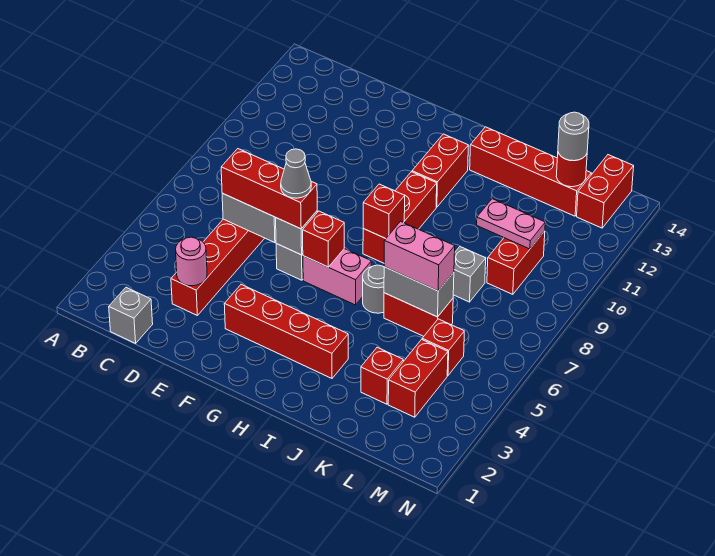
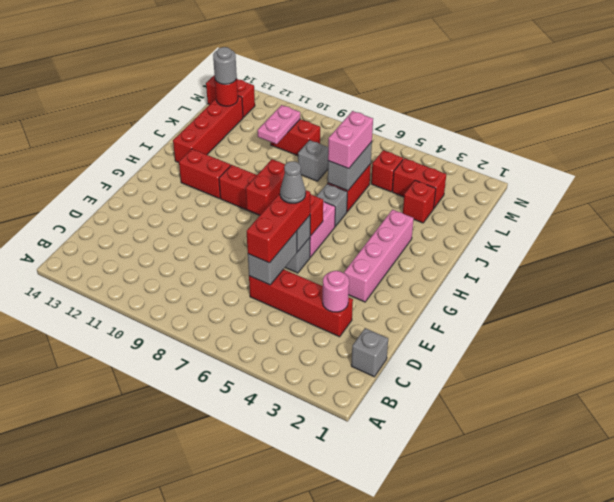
red 1x4 brick [224,284,348,378] -> pink 1x4 brick [344,210,414,302]
red 1x1 brick [363,184,405,239] -> red 1x2 brick [246,159,285,215]
grey 1x1 round brick [363,265,384,313] -> grey 1x1 brick [316,184,347,226]

